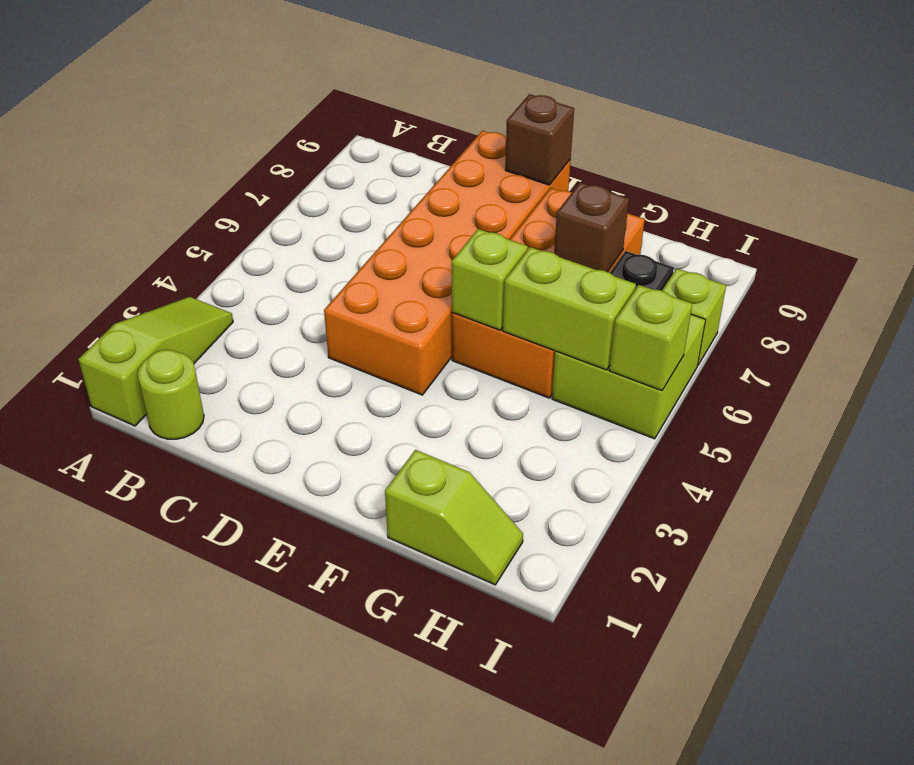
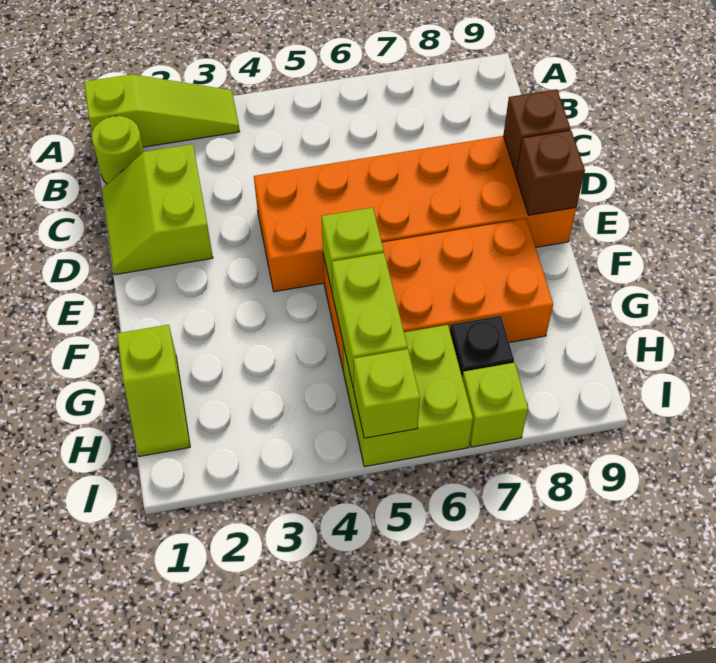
none -> lime 2x2 slope [102,144,213,275]
brown 1x1 brick [554,182,629,272] -> brown 1x1 brick moved to [503,89,570,174]

